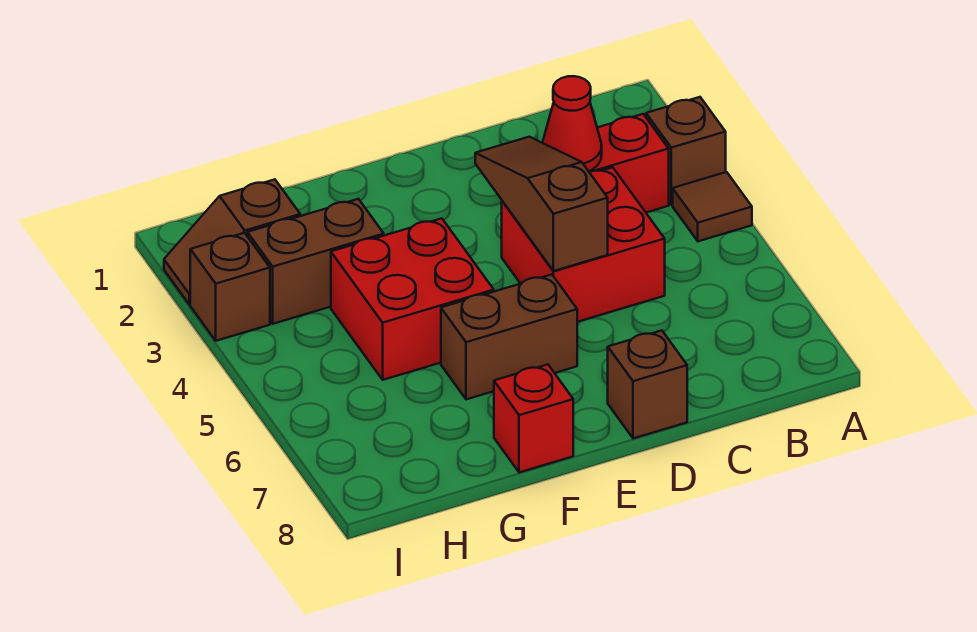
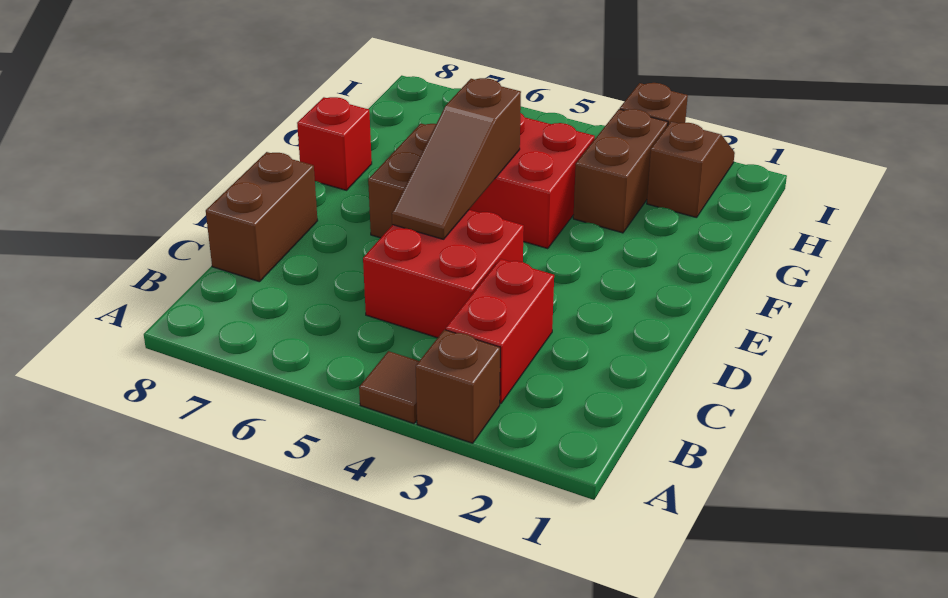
red 1x1 cone [543,76,602,171] -> none
brown 1x3 slope [475,137,608,271] -> brown 1x3 slope turned to [392,78,521,239]
brown 1x1 brick [608,330,687,438] -> brown 1x2 brick [206,152,318,282]

